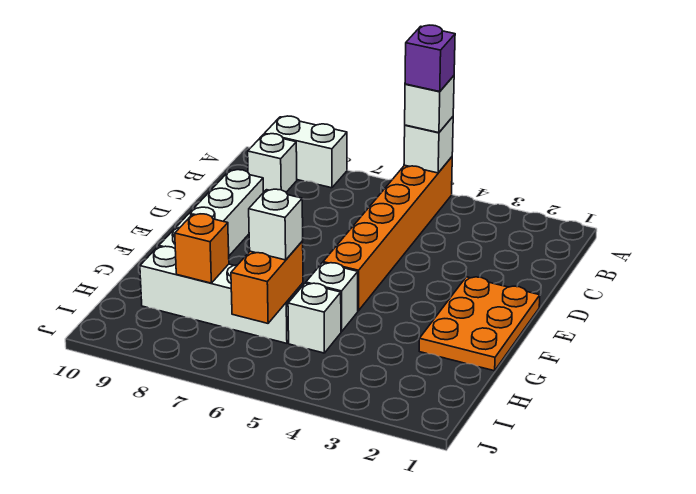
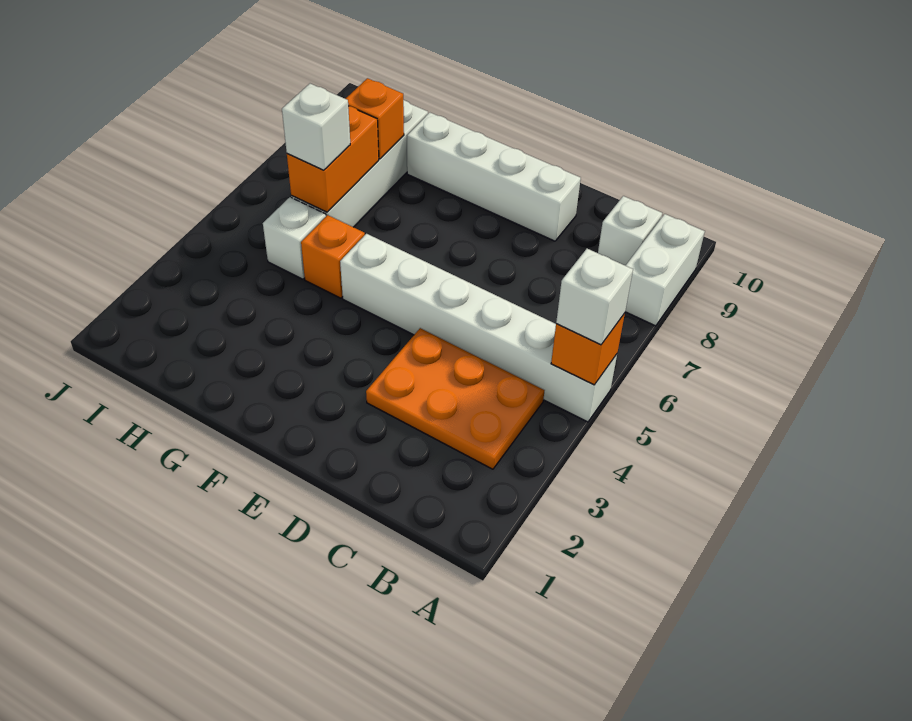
orange 1x6 brick [323,157,452,311] -> white 1x6 brick [340,234,617,422]
white 1x1 brick [404,117,453,173] -> orange 1x1 brick [551,313,625,385]
purple 1x1 brick [405,25,455,92] -> none
orange 2x3 plate [419,277,540,371] -> orange 2x3 plate moved to [366,328,544,469]
white 1x1 brick [306,263,358,332] -> orange 1x1 brick [301,215,365,298]
orange 1x2 brick [231,241,303,323] -> orange 1x2 brick turned to [287,106,379,212]

